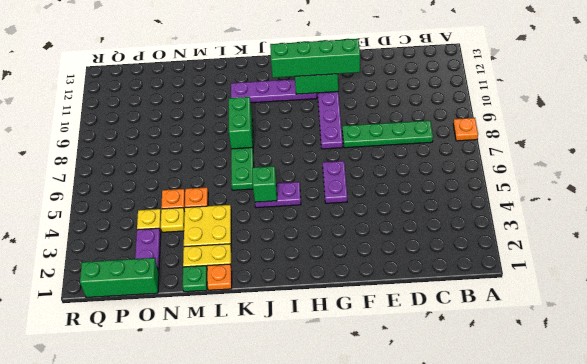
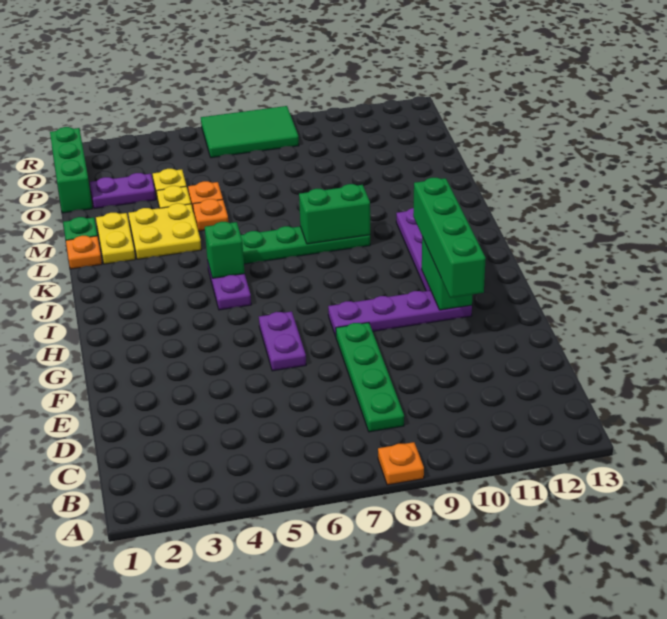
purple 1x2 plate [323,161,347,203] -> purple 1x2 plate turned to [259,311,306,371]
none -> green 2x3 tile [201,106,299,158]

